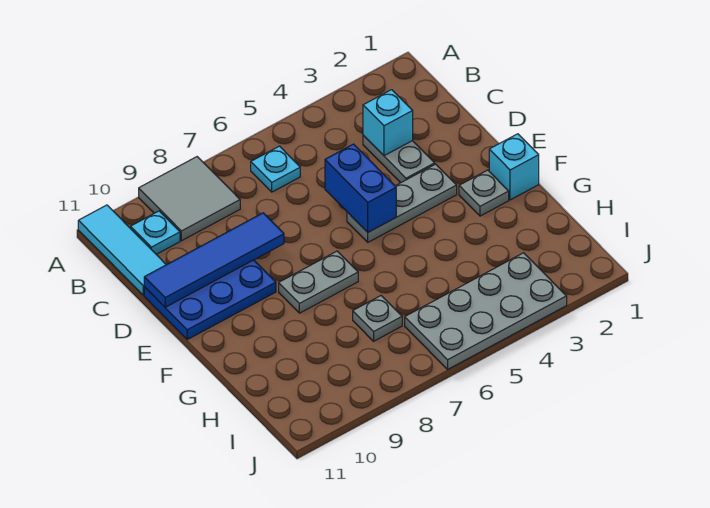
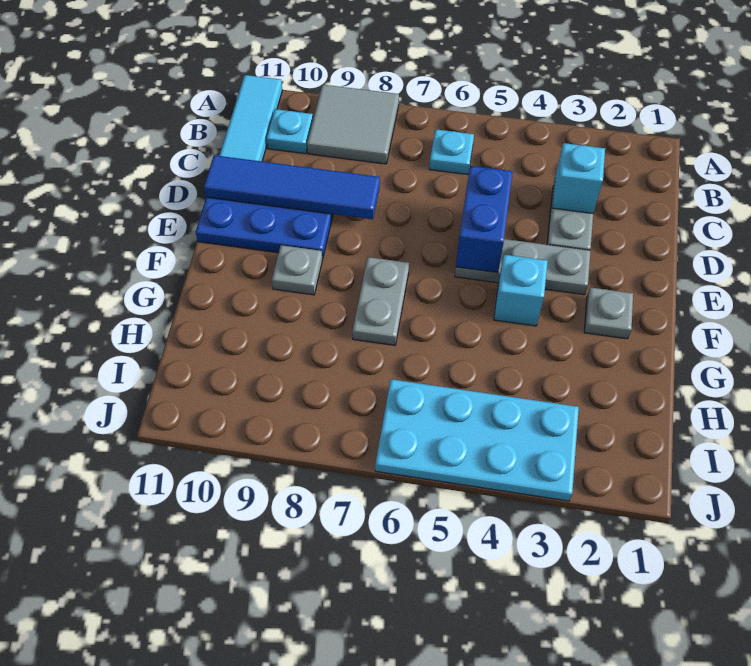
cyan 1x1 brick [489,134,539,200] -> cyan 1x1 brick moved to [494,255,548,326]
grey 1x2 plate [279,251,358,313] -> grey 1x2 plate turned to [352,257,409,345]
grey 1x1 plate [353,296,402,341] -> grey 1x1 plate moved to [272,245,322,295]
grey 2x4 plate [405,253,567,369] -> cyan 2x4 plate [375,379,579,501]

